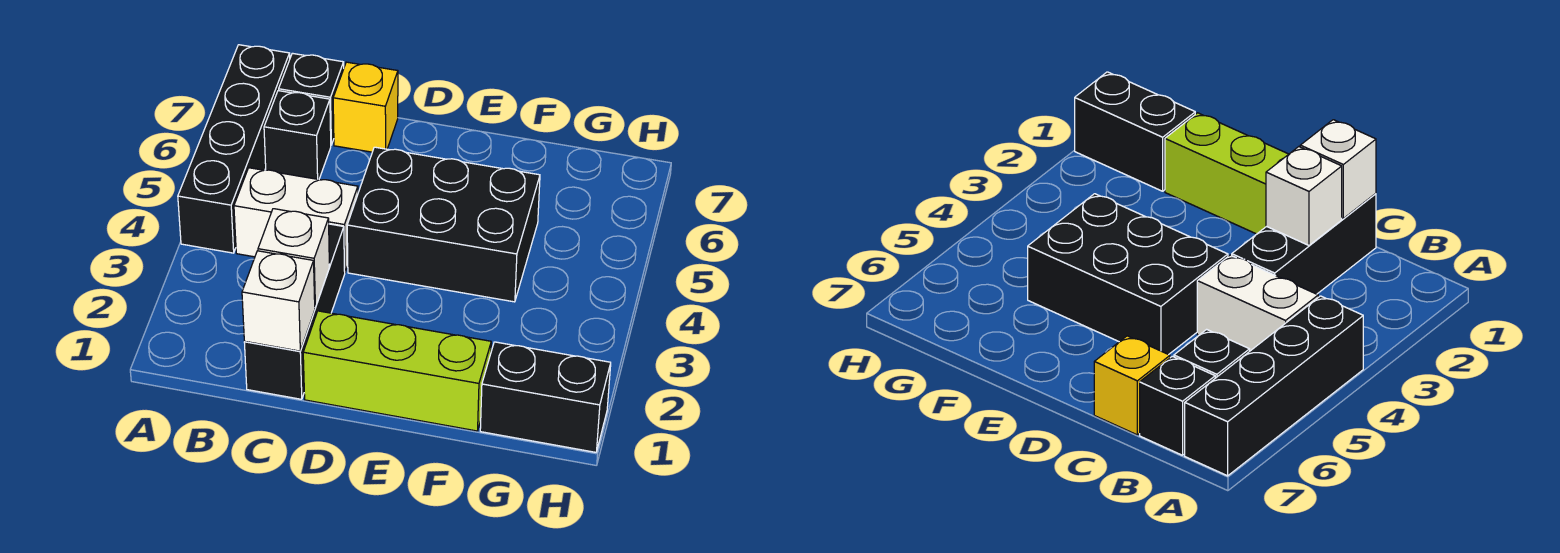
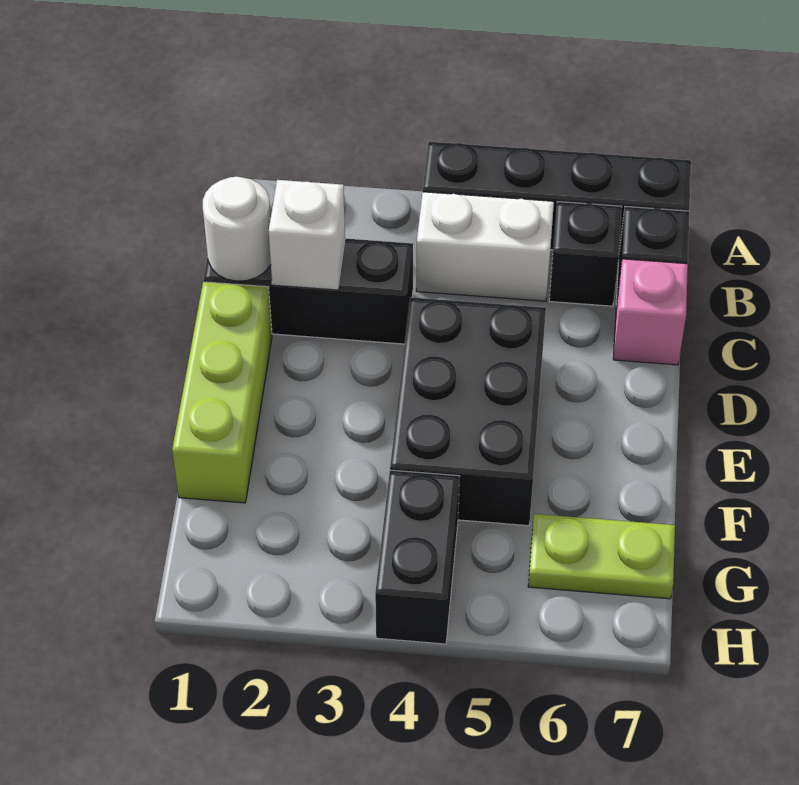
white 1x2 brick [234,168,358,271] -> white 1x2 brick turned to [416,192,554,301]
white 1x1 brick [242,251,315,351] -> white 1x1 round brick [203,177,271,281]
yellow 1x1 brick [333,62,398,152] -> pink 1x1 brick [613,259,688,365]
black 1x2 brick [480,342,611,452] -> black 1x2 brick moved to [375,470,459,644]
none -> lime 1x2 plate [528,514,675,599]

